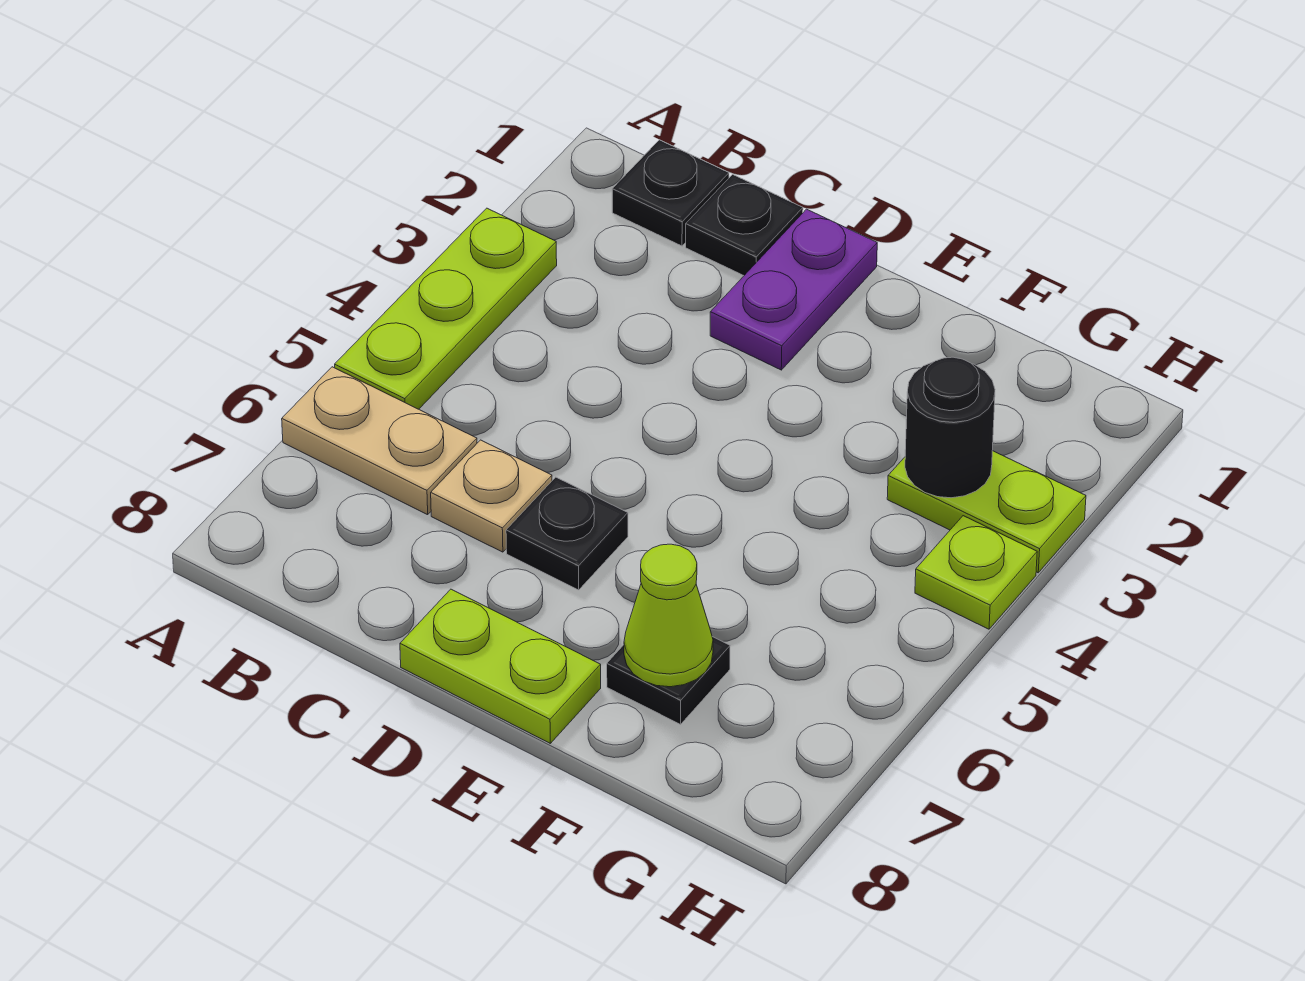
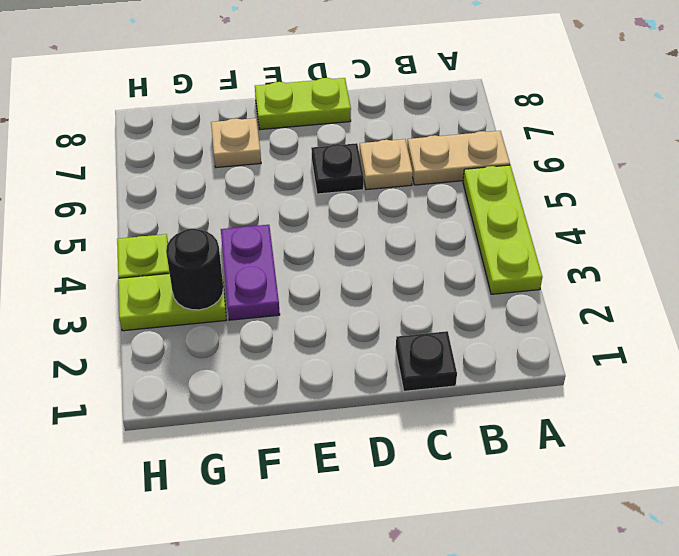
black 1x1 plate [612,140,729,246] -> none
purple 1x2 plate [710,209,877,370] -> purple 1x2 plate moved to [221,225,280,320]
black 1x1 plate [607,637,730,724] -> tan 1x1 plate [211,118,261,168]
lime 1x1 cone [624,544,713,687] -> none

